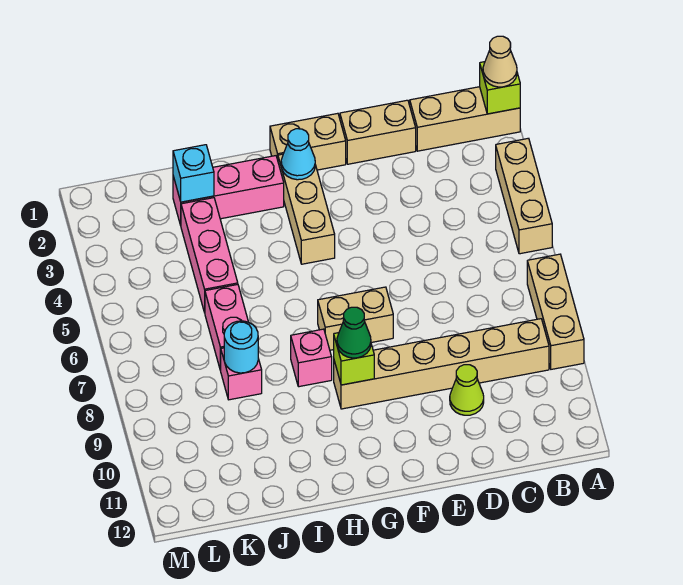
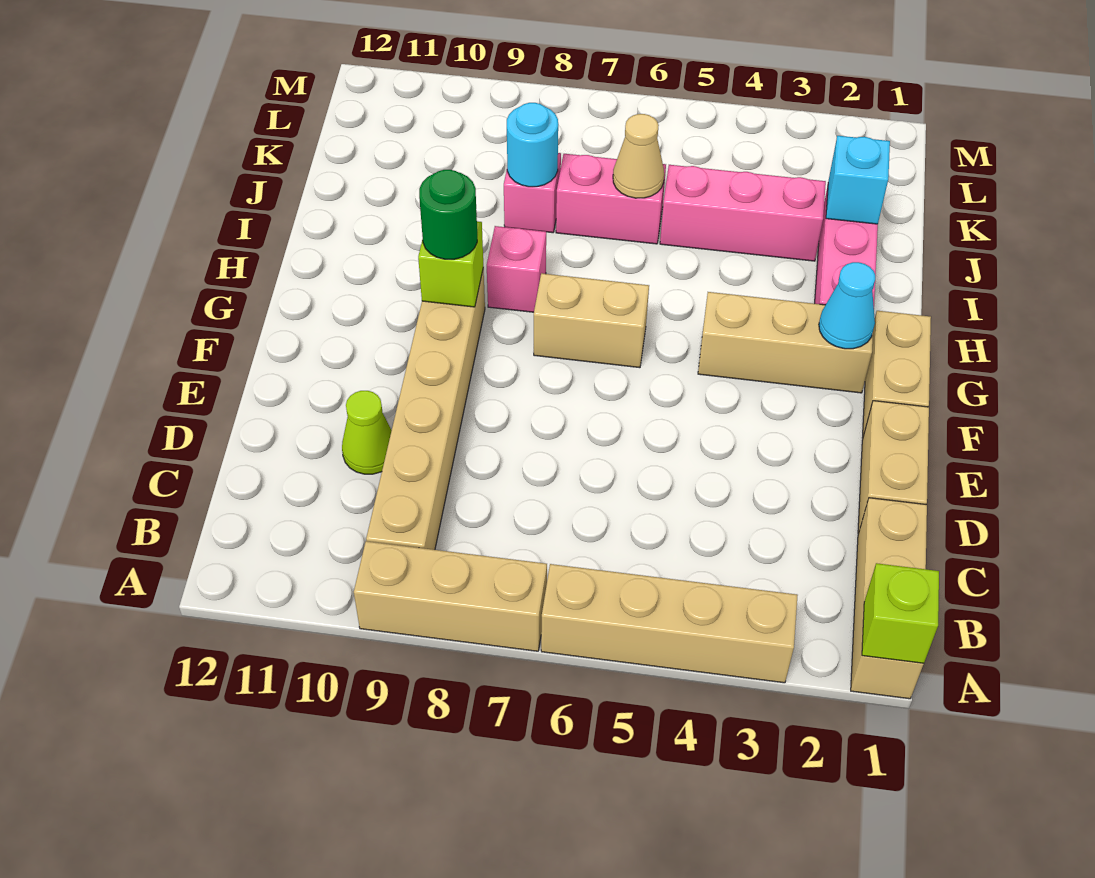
tan 1x1 cone [483,36,517,87] -> tan 1x1 cone moved to [613,114,664,198]
tan 1x3 brick [496,138,552,254] -> tan 1x4 brick [541,564,798,683]
tan 1x2 brick [318,287,393,350] -> tan 1x2 brick turned to [534,273,649,368]
green 1x1 cone [337,307,371,358] -> green 1x1 round brick [419,170,477,259]

